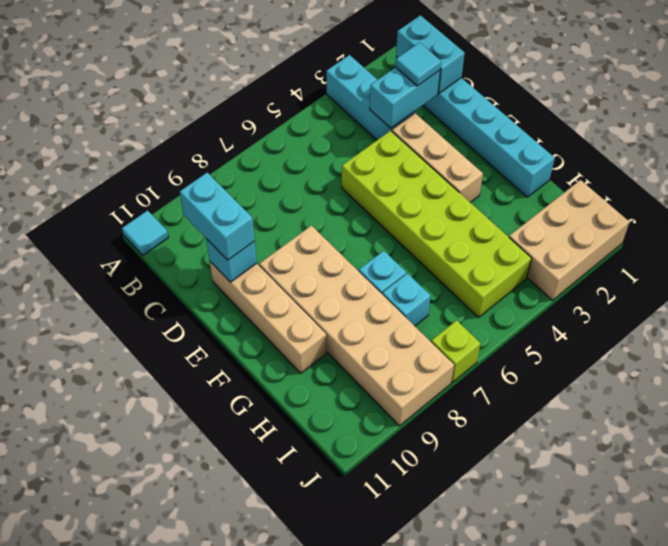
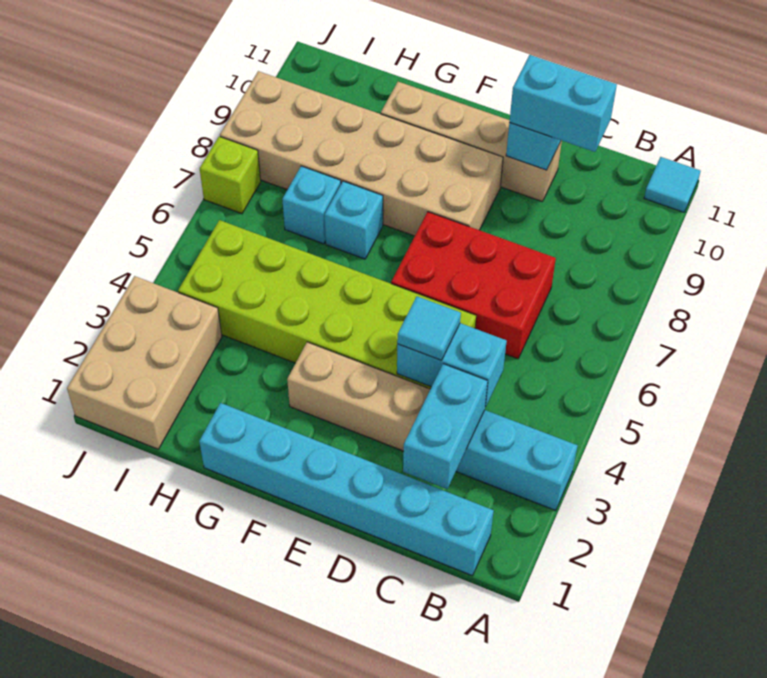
cyan 1x2 brick [396,15,465,93] -> cyan 1x2 brick moved to [397,323,507,407]
cyan 1x1 tile [395,43,441,86] -> cyan 1x1 tile moved to [397,296,461,360]
none -> red 2x3 brick [391,212,556,359]

